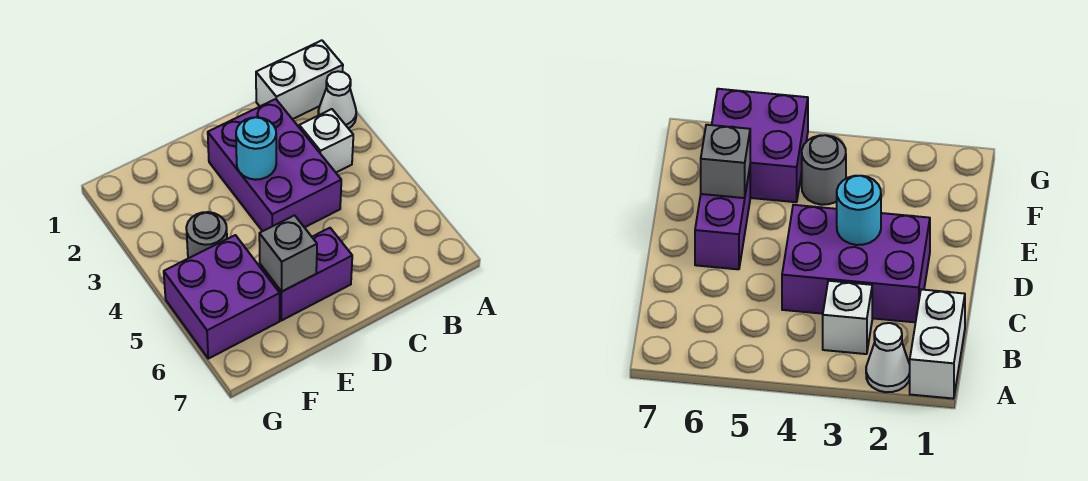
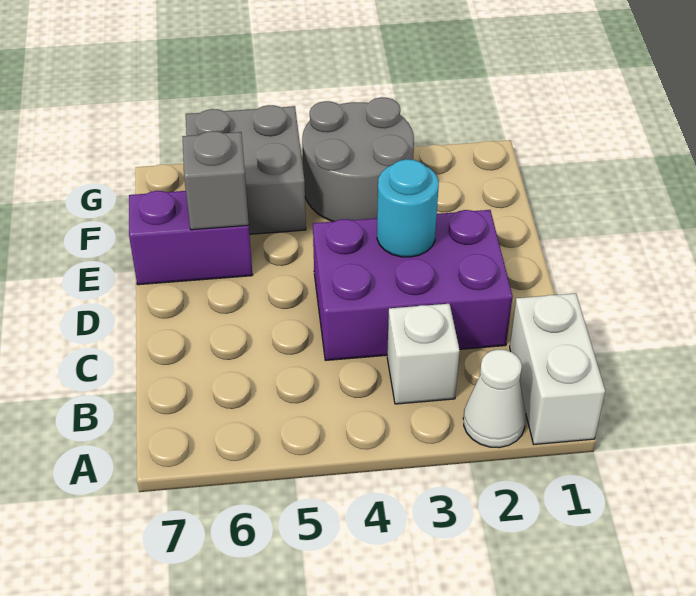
purple 1x2 brick [260,228,352,321] -> purple 1x2 brick turned to [129,191,253,285]
grey 1x1 round brick [186,212,227,258] -> grey 2x2 round brick [302,97,414,222]
purple 2x2 brick [164,235,280,359] -> grey 2x2 brick [186,105,306,234]

